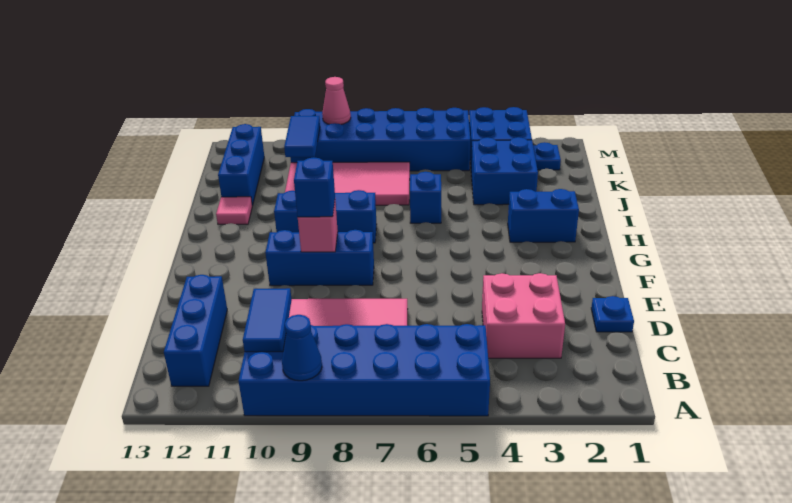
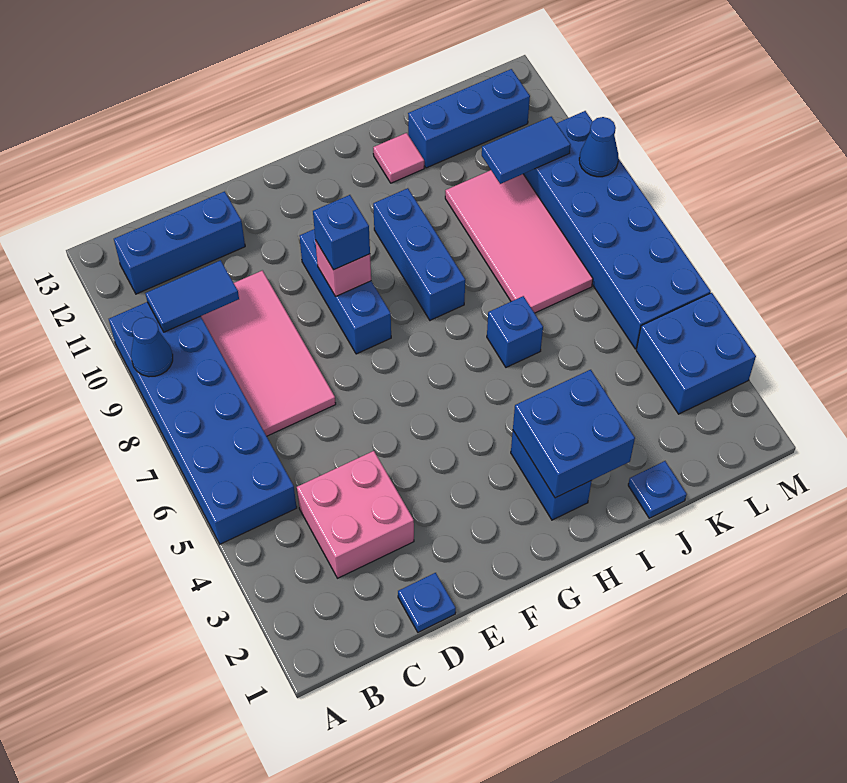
blue 2x2 brick [471,137,538,205] -> blue 2x2 brick moved to [513,370,635,498]
blue 1x1 plate [533,142,561,170] -> blue 1x1 plate moved to [628,461,687,518]
pink 1x1 cone [322,77,351,124] -> blue 1x1 cone [579,117,619,177]

